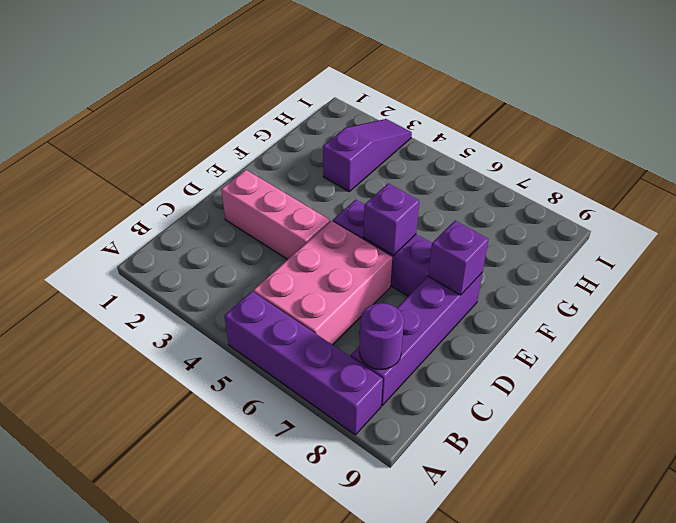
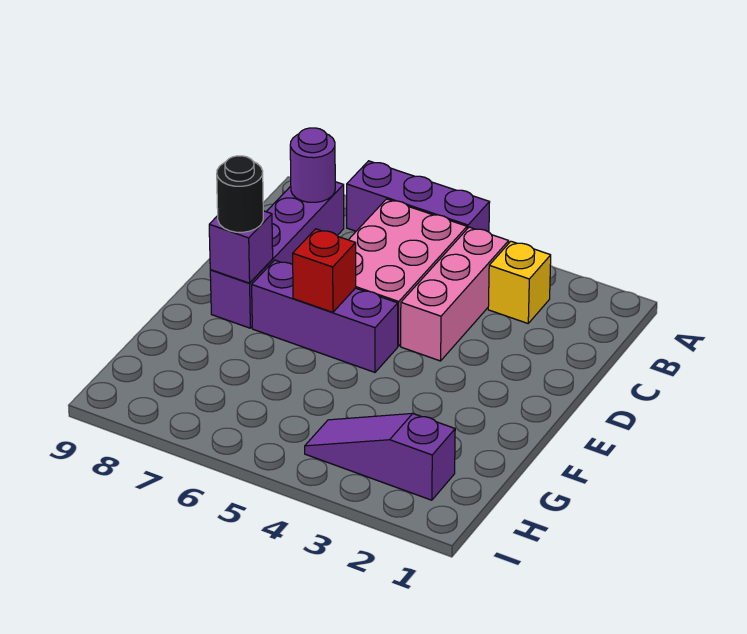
purple 1x4 brick [224,291,383,435] -> purple 1x3 brick [347,161,490,232]
none -> yellow 1x1 brick [488,241,551,323]
pink 1x3 brick [221,170,330,259] -> pink 1x3 brick turned to [401,227,509,361]
purple 1x1 brick [363,183,419,255] -> red 1x1 brick [293,229,356,312]
none -> black 1x1 round brick [217,156,263,232]
purple 1x3 slope [323,119,412,191] -> purple 1x3 slope turned to [305,413,455,500]

